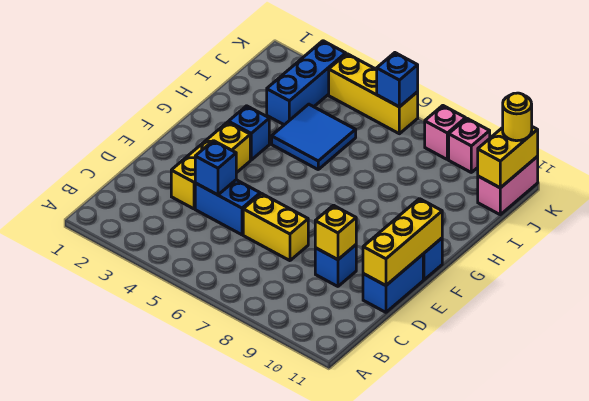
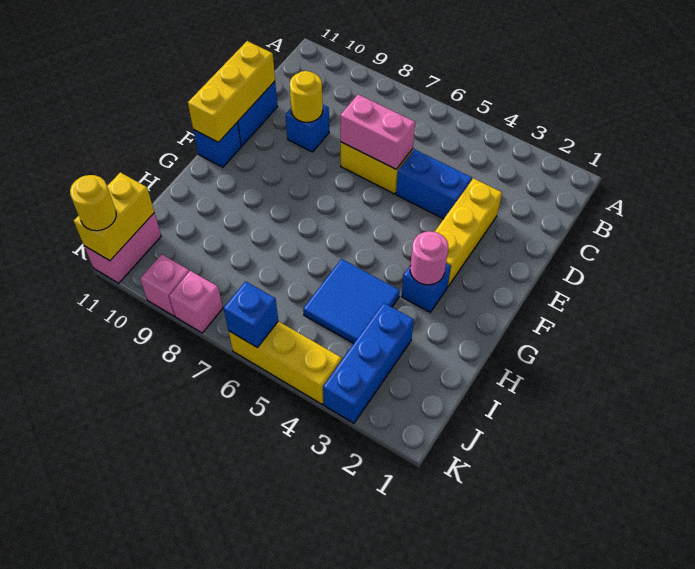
blue 1x1 brick [195,141,236,195] -> none
none -> pink 1x2 brick [340,94,415,169]
yellow 1x1 brick [315,205,356,260] -> yellow 1x1 round brick [290,71,323,122]
none -> pink 1x1 round brick [410,231,448,285]

